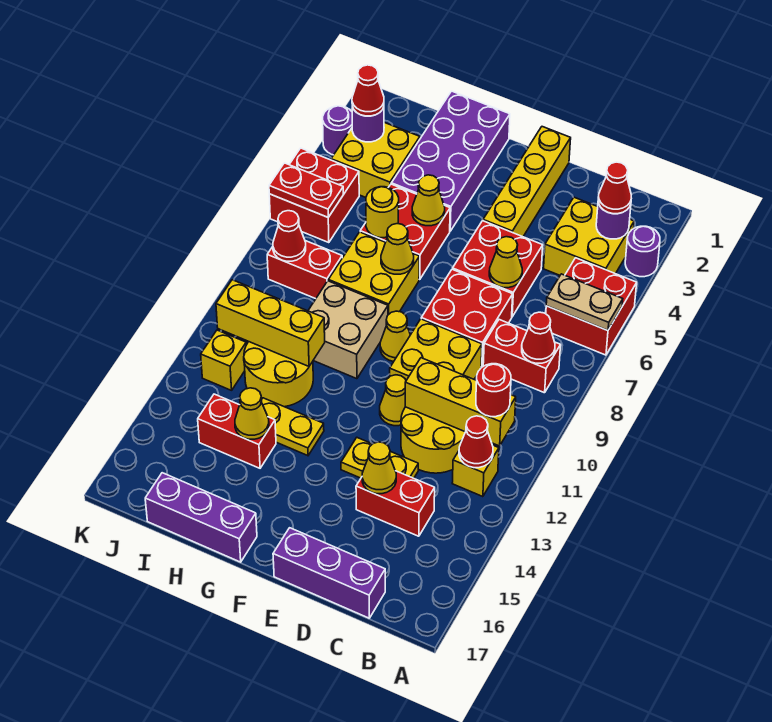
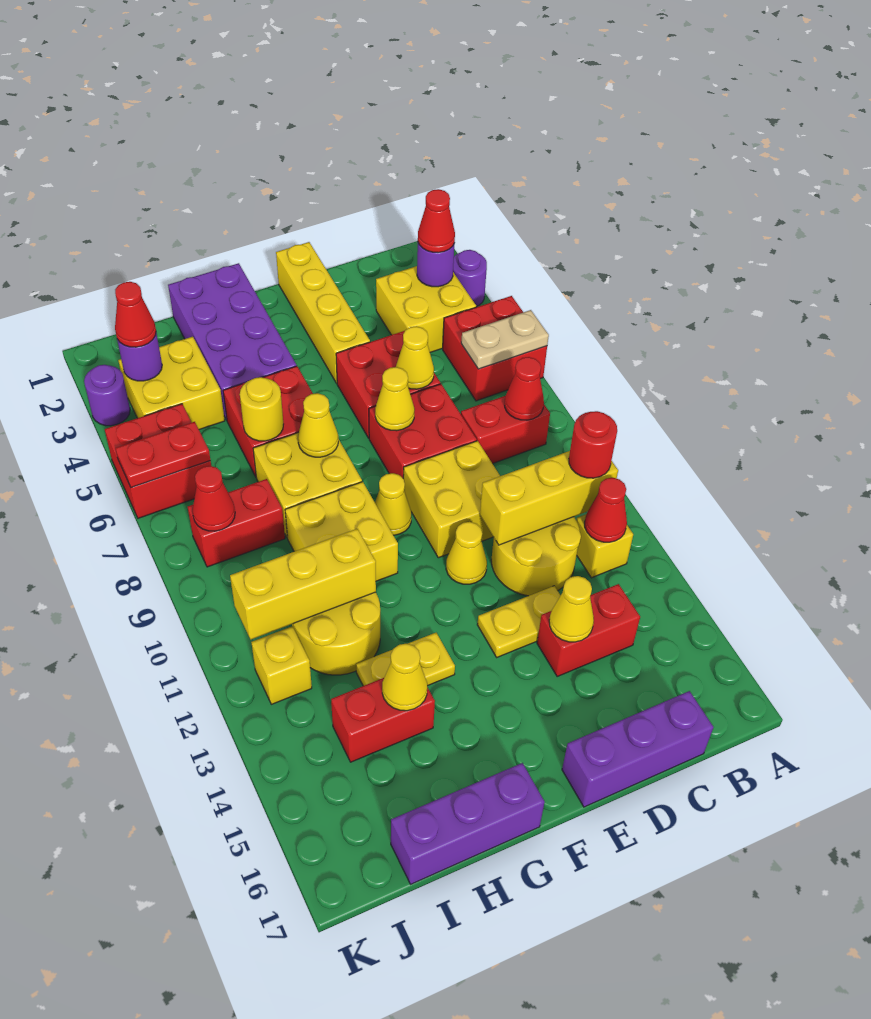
yellow 1x1 cone [412,175,445,226] -> yellow 1x1 cone moved to [375,367,415,431]
tan 2x2 brick [308,281,388,379] -> yellow 2x2 brick [285,482,398,581]

